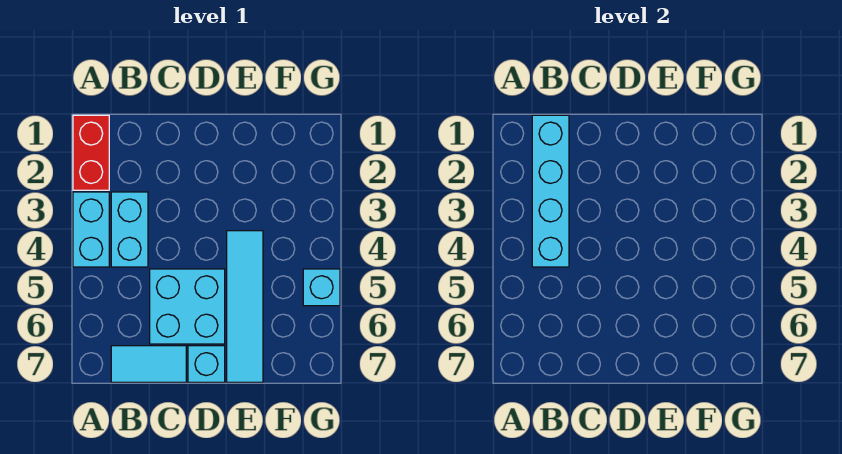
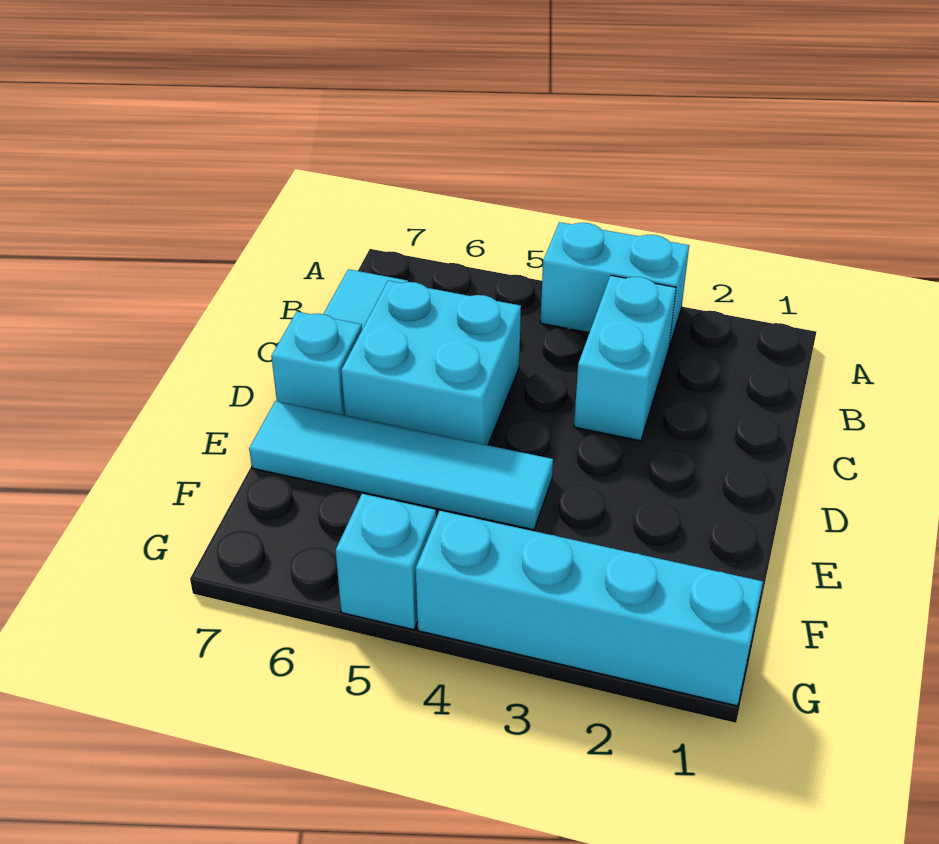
red 1x2 brick [73,115,109,190] -> none
cyan 1x4 brick [532,115,569,267] -> cyan 1x4 brick moved to [416,511,763,706]
cyan 1x2 brick [111,192,148,267] -> cyan 1x2 brick turned to [574,275,676,441]

